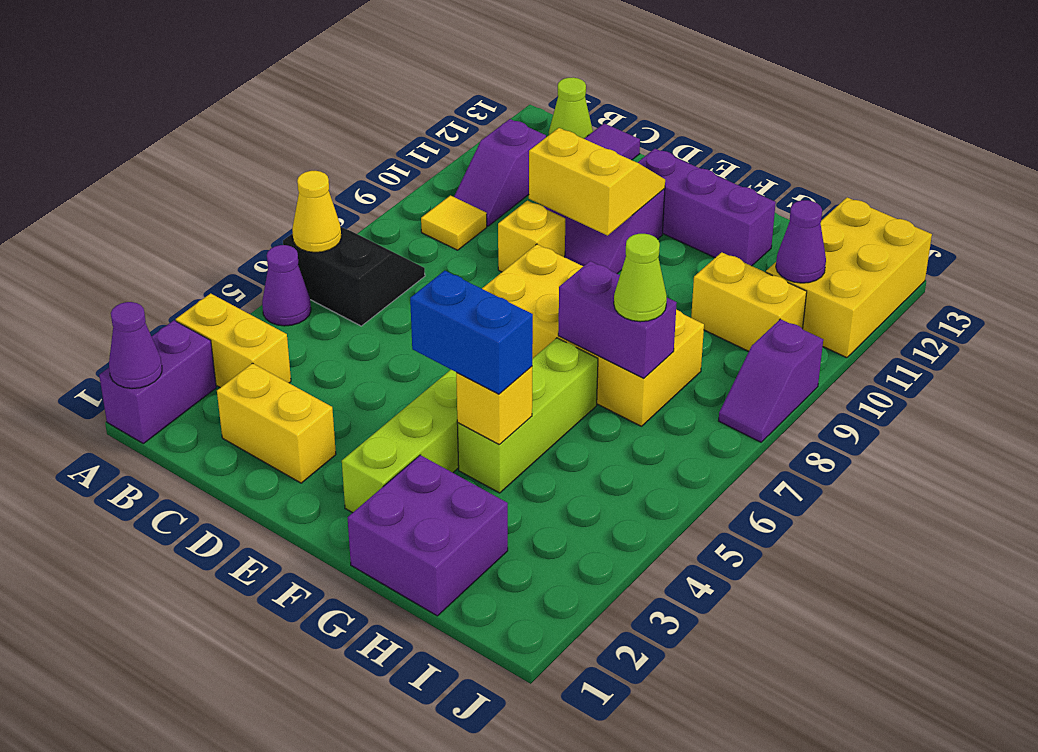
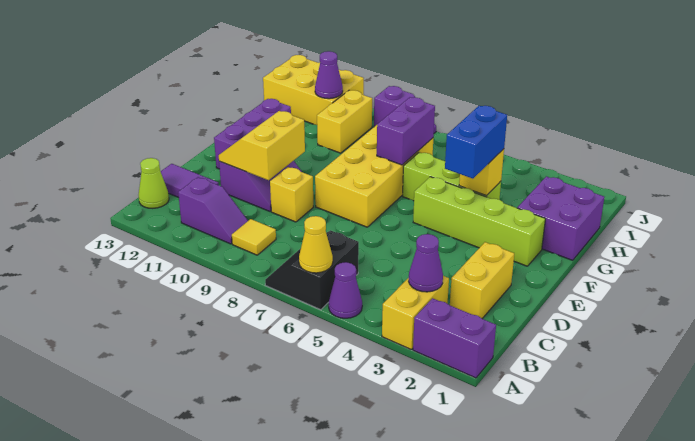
purple 1x1 cone [109,302,162,388] -> purple 1x1 cone moved to [409,234,443,292]
lime 1x1 cone [614,234,667,322] -> none

